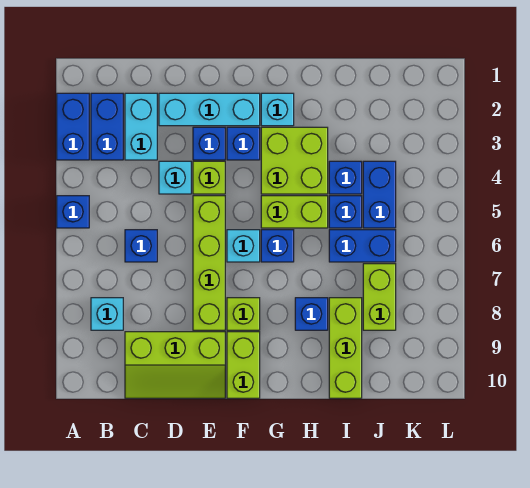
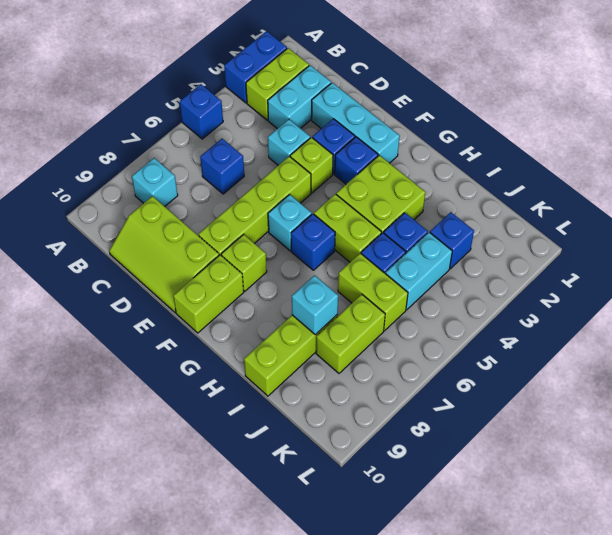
blue 1x2 brick [91,93,123,160] -> lime 1x2 brick [246,48,309,120]
cyan 1x1 brick [261,93,294,126] -> cyan 1x1 brick moved to [292,275,338,335]
blue 1x1 brick [295,298,328,330] -> blue 1x1 brick moved to [430,212,474,269]
blue 1x2 brick [329,230,396,262] -> lime 1x2 brick [338,253,408,331]
blue 1x2 brick [363,161,396,228] -> cyan 1x2 brick [386,232,452,310]

